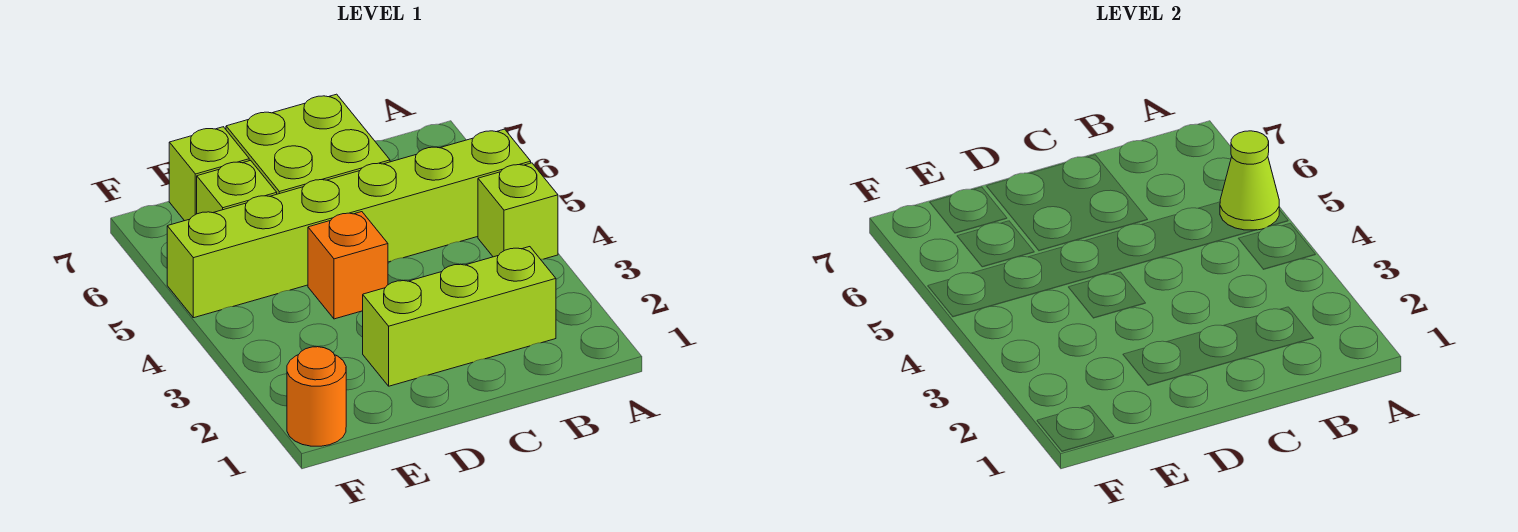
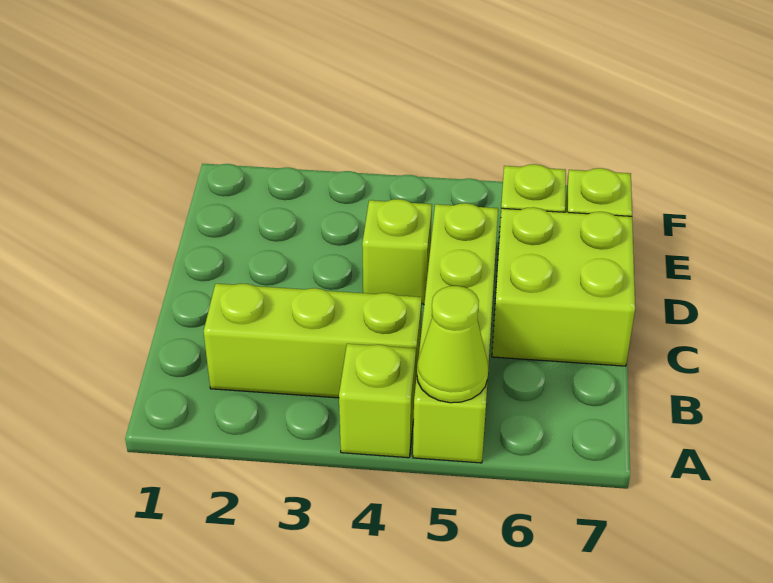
lime 1x6 brick [167,129,531,318] -> lime 1x4 brick [413,203,498,463]
lime 1x3 brick [363,247,556,386] -> lime 1x3 brick turned to [203,284,422,398]
orange 1x1 brick [308,212,388,319] -> lime 1x1 brick [362,199,432,304]
orange 1x1 round brick [287,347,346,446] -> none

